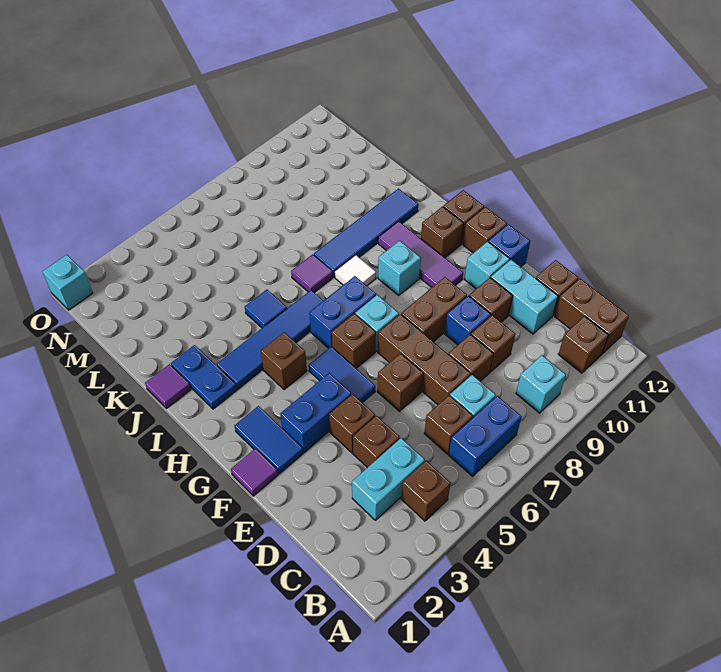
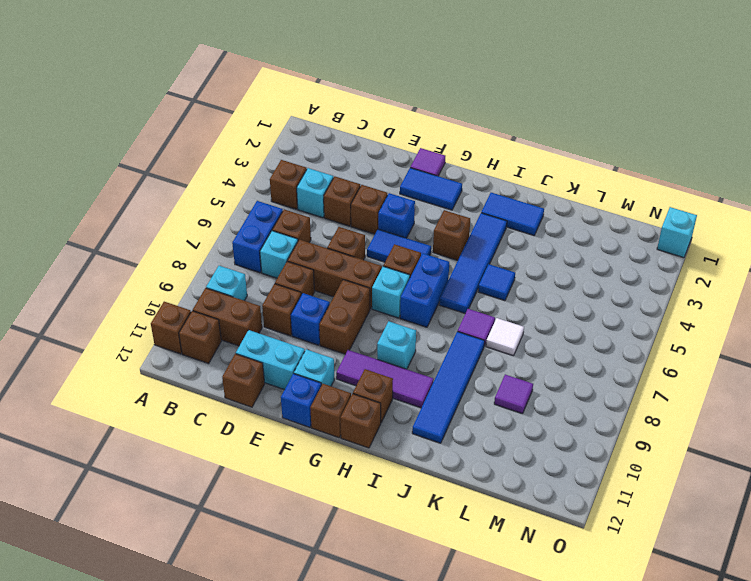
brown 1x2 brick [555,279,629,354] -> brown 1x2 brick moved to [193,288,262,346]
cyan 1x2 brick [352,438,425,520] -> cyan 1x1 brick [297,168,333,218]
brown 1x1 brick [469,278,513,322] -> brown 1x1 brick moved to [151,302,191,354]
blue 1x2 brick [280,373,351,452] -> blue 1x1 brick [378,193,415,238]
blue 1x2 plate [171,345,237,409] -> blue 1x2 tile [481,193,544,235]
white 1x1 tile [335,255,376,286] -> white 1x1 tile moved to [486,318,524,356]
purple 1x1 tile [145,364,191,409] -> purple 1x1 tile moved to [494,375,533,414]

